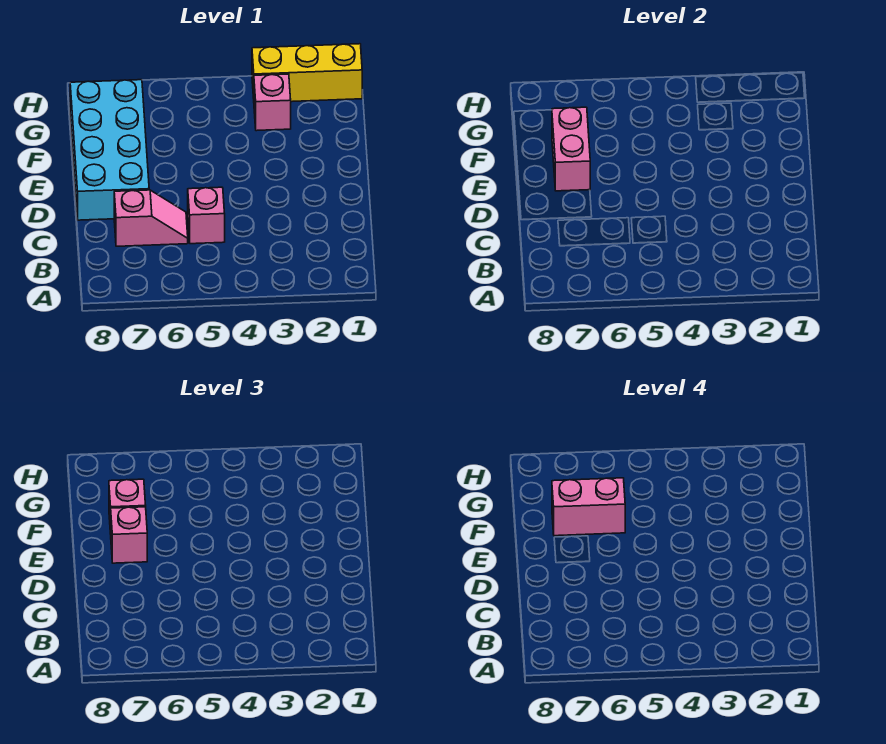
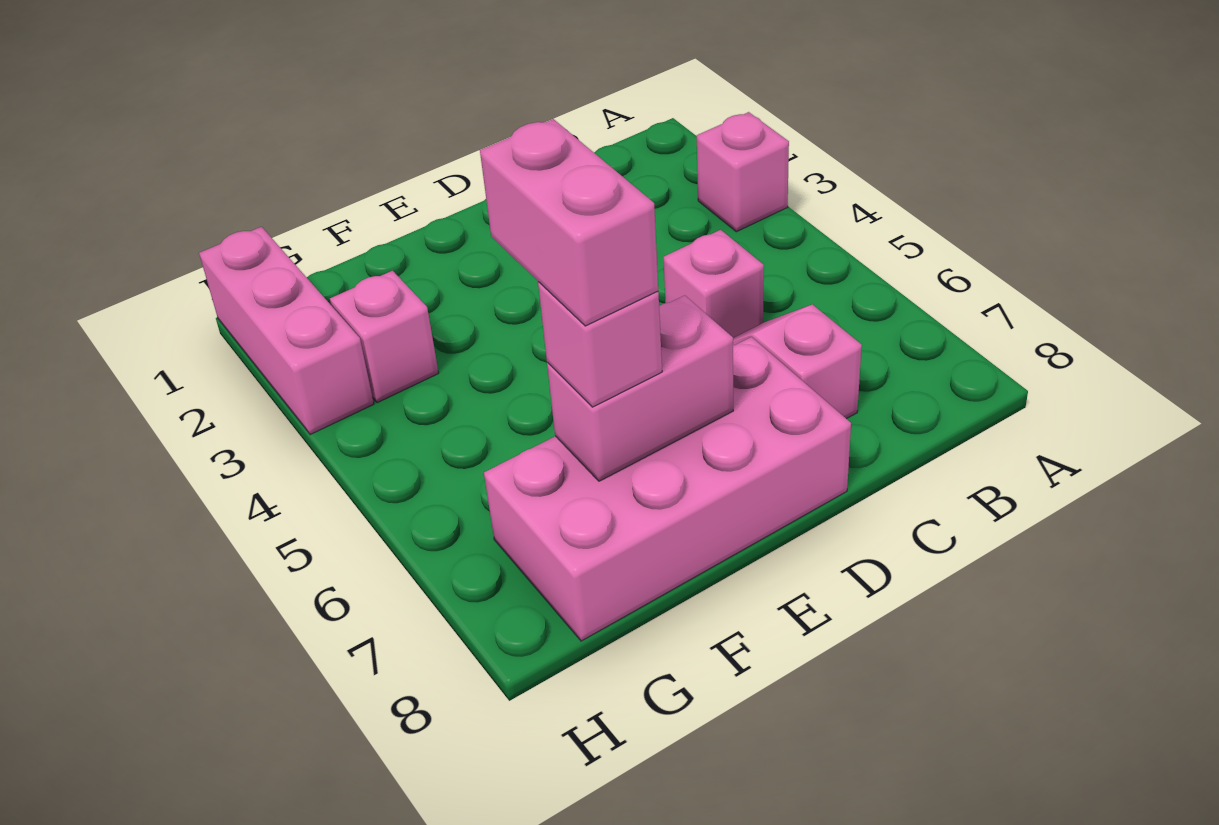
cyan 2x4 brick [70,80,149,220] -> pink 2x4 brick [484,337,851,641]
pink 1x1 brick [111,507,147,563] -> pink 1x1 brick moved to [697,112,789,232]
yellow 1x3 brick [252,44,362,102] -> pink 1x3 brick [199,227,374,435]

